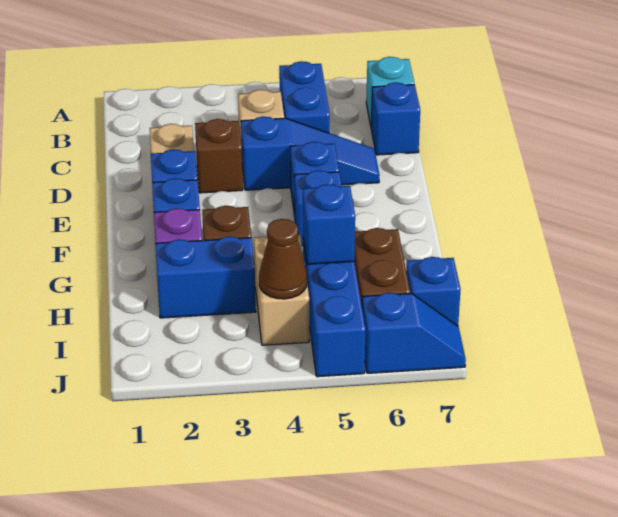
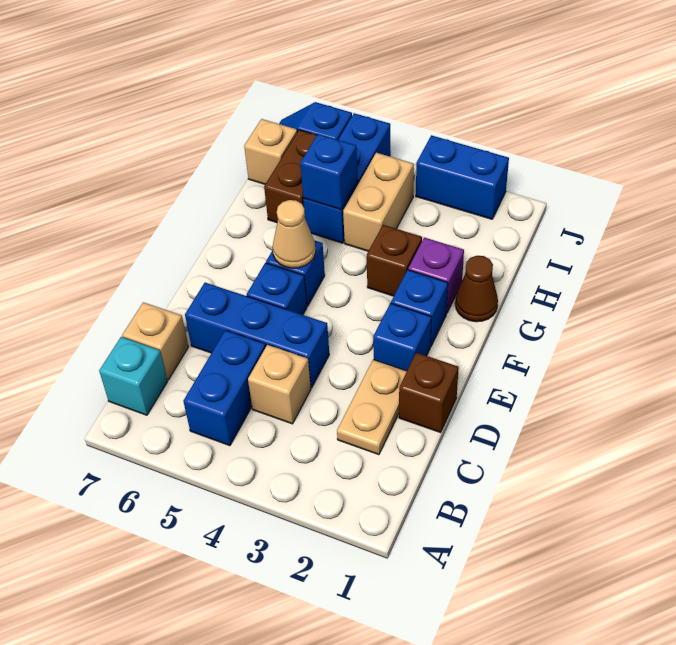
blue 1x1 brick [371,82,420,155] -> tan 1x1 brick [122,302,188,380]
brown 1x1 brick [195,119,243,193] -> brown 1x1 brick moved to [399,353,459,432]
blue 1x3 slope [241,116,380,190] -> blue 1x3 brick [185,283,329,388]
none -> tan 1x1 cone [273,200,316,268]
blue 1x2 brick [155,237,256,318] -> blue 1x2 brick moved to [416,135,509,219]
brown 1x1 cone [259,219,307,299] -> brown 1x1 cone moved to [455,256,498,322]
blue 1x1 brick [406,257,461,326] -> tan 1x1 brick [244,119,297,184]

